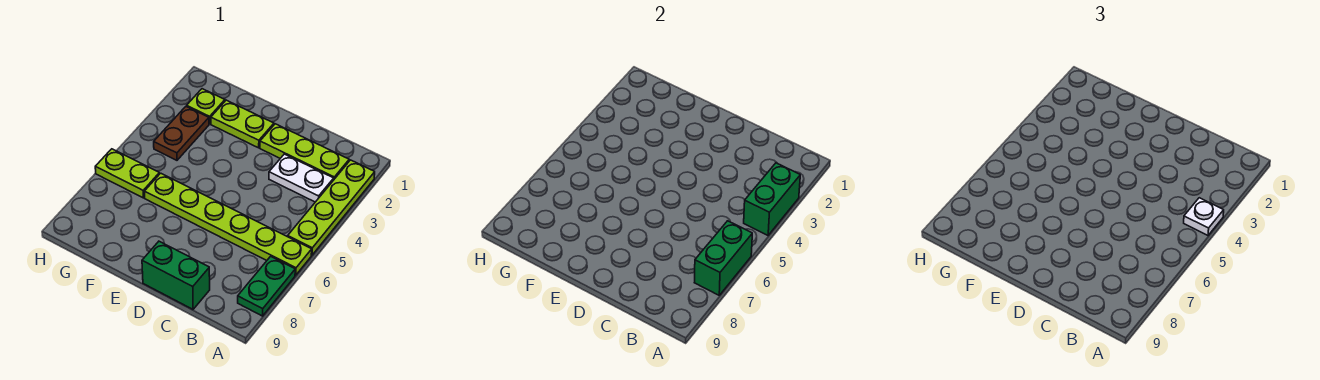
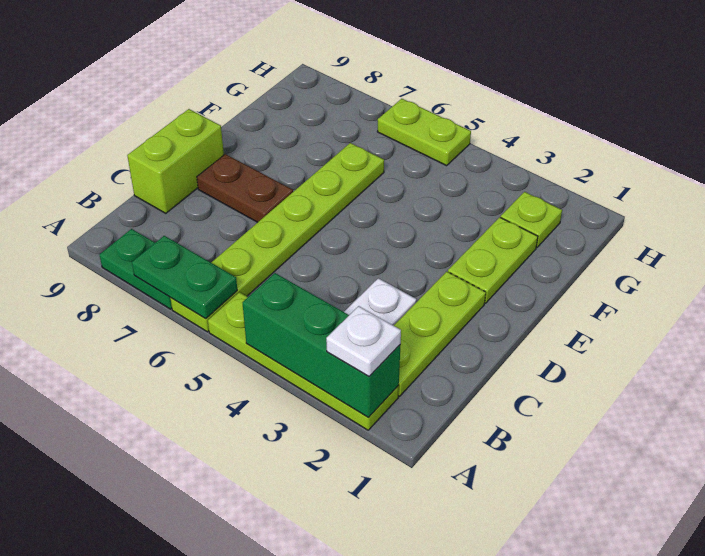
green 1x2 brick [744,163,800,235] -> green 1x3 brick [243,273,400,418]
white 1x1 plate [1184,198,1224,235] -> white 1x1 plate moved to [326,306,401,376]
green 1x2 brick [694,221,752,295] -> green 1x2 plate [132,236,237,319]
green 1x2 brick [142,241,210,309] -> lime 1x2 brick [127,109,224,213]
brown 1x2 plate [154,106,209,160] -> brown 1x2 plate moved to [197,154,293,222]
lime 1x2 plate [95,149,159,198] -> lime 1x2 plate turned to [378,99,471,166]

